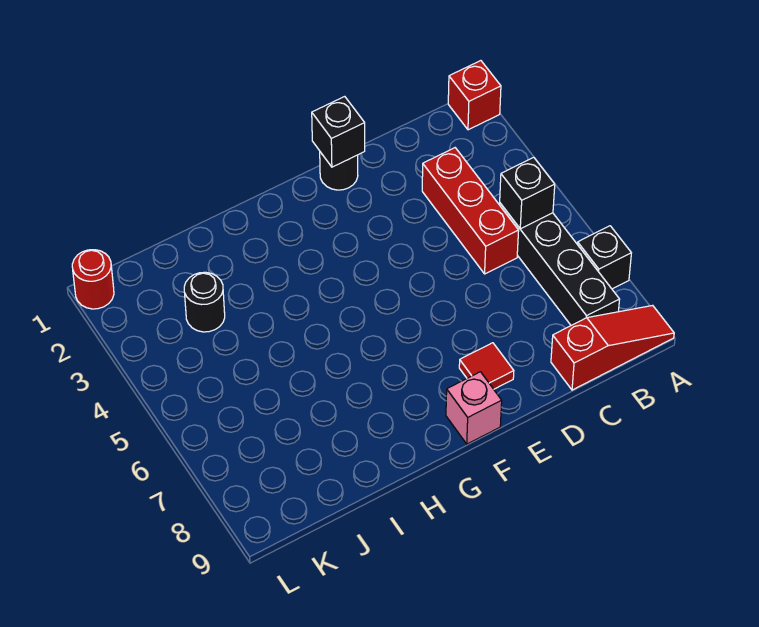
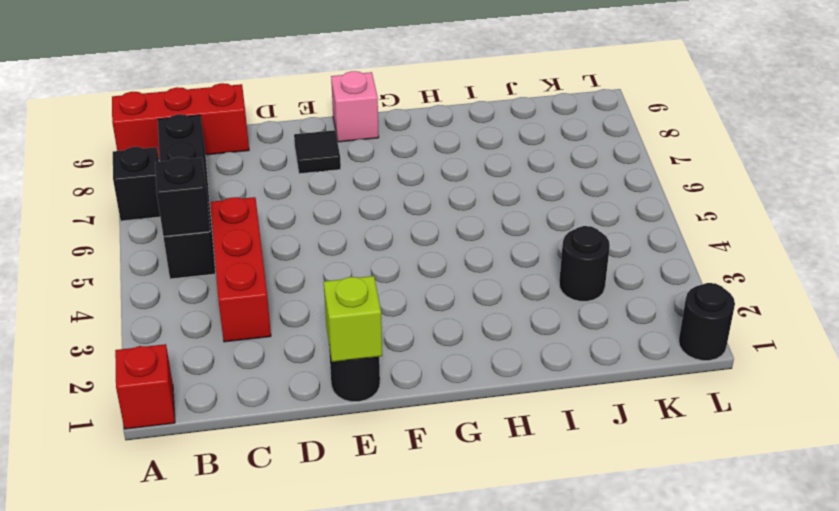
red 1x3 slope [551,305,674,390] -> red 1x3 brick [112,83,249,159]
black 1x1 brick [312,97,365,167] -> lime 1x1 brick [324,276,382,362]
red 1x1 tile [459,343,514,389] -> black 1x1 tile [294,130,341,174]
red 1x1 round brick [72,250,114,309] -> black 1x1 round brick [679,283,735,361]

